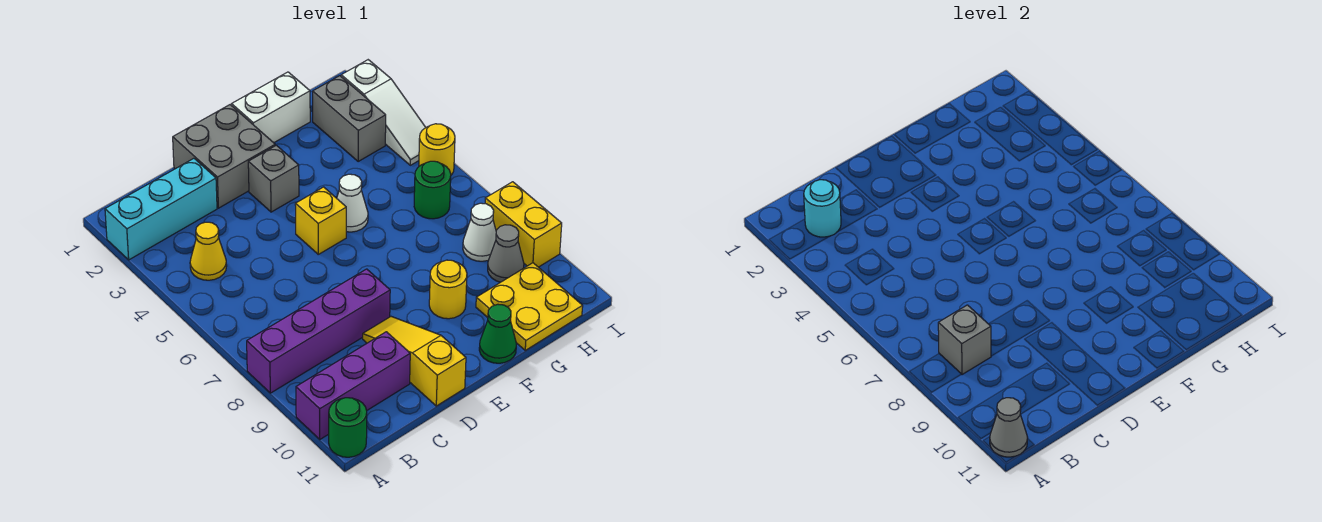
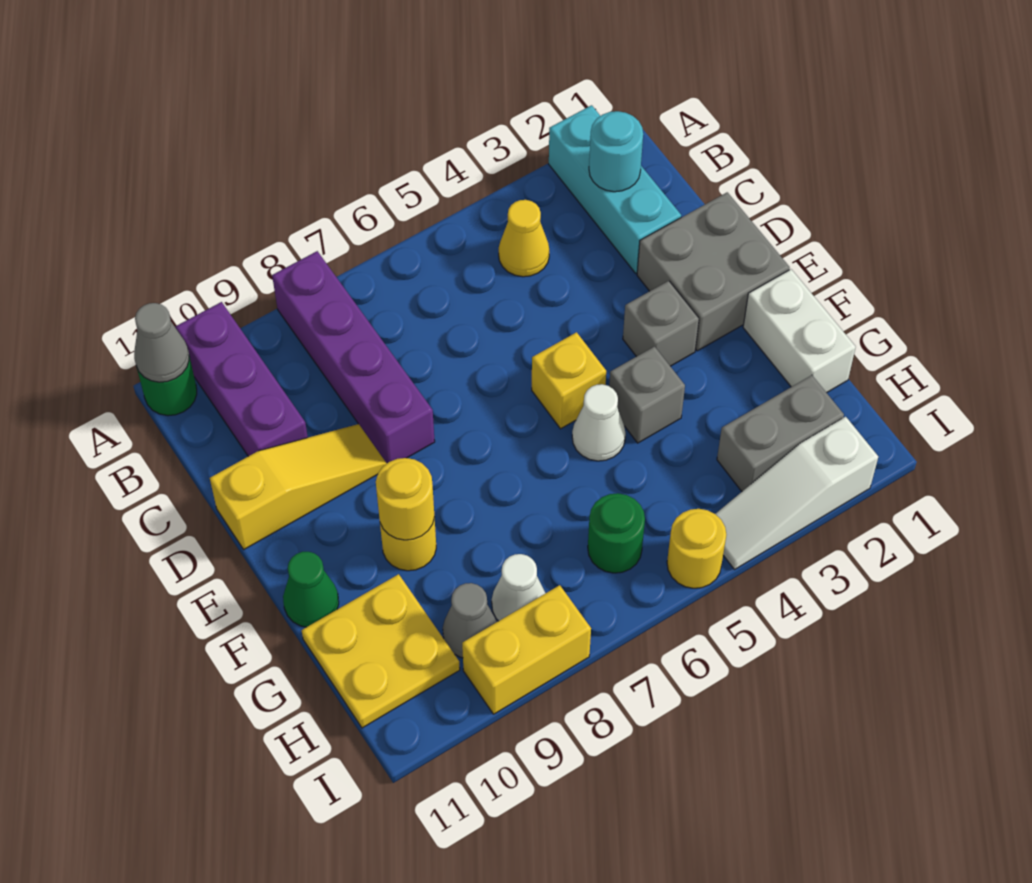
grey 1x1 brick [938,305,991,375] -> grey 1x1 brick moved to [609,347,685,443]
none -> yellow 1x1 round brick [376,458,435,540]

